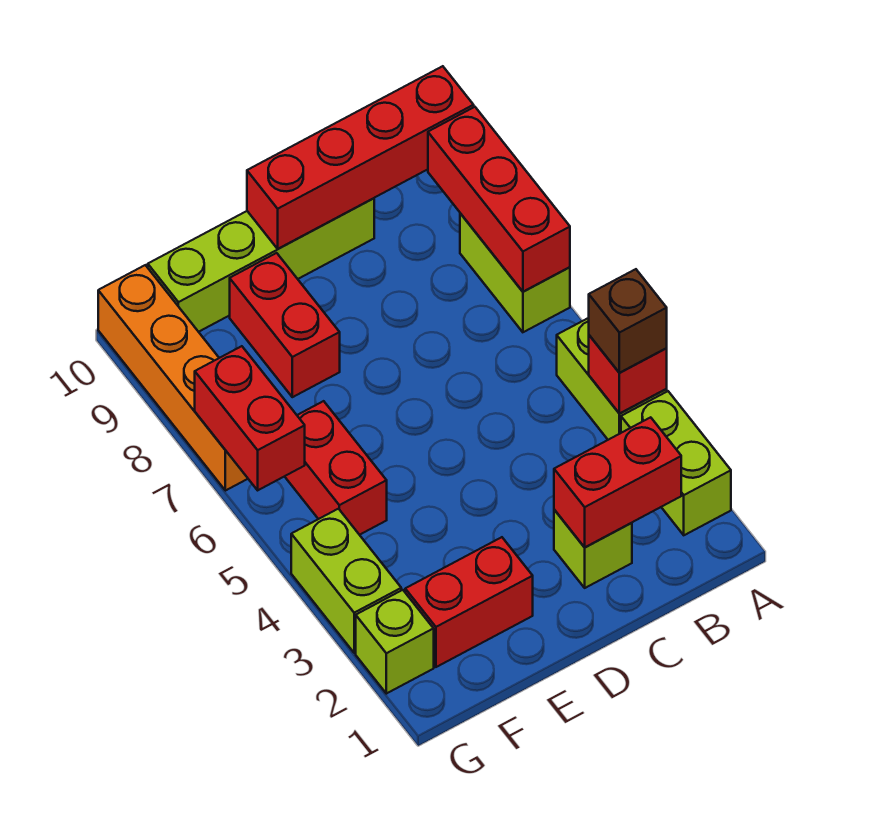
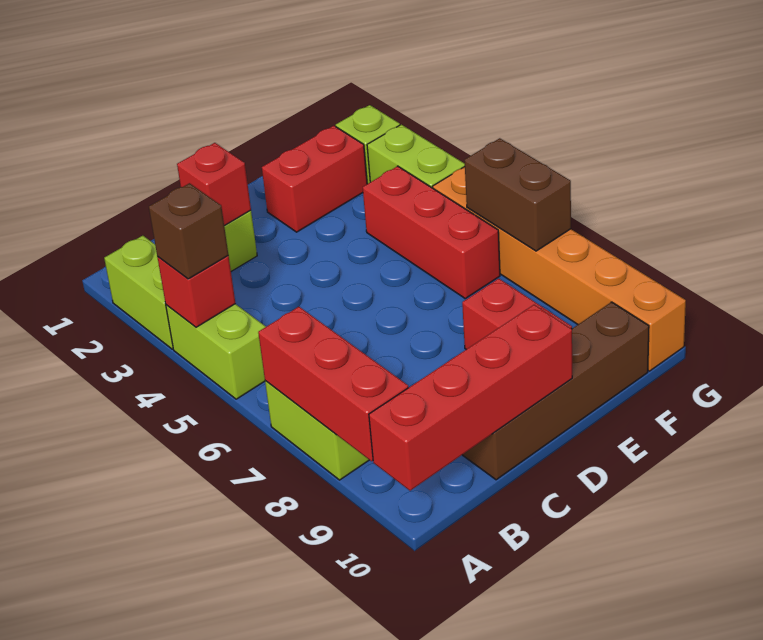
red 1x2 brick [554,417,681,547] -> red 1x1 brick [177,143,251,226]
lime 1x4 brick [148,198,374,332] -> brown 1x4 brick [463,302,649,480]
red 1x2 brick [285,401,387,535] -> red 1x3 brick [363,166,500,298]
red 1x2 brick [195,346,305,490] -> brown 1x2 brick [464,138,571,251]
orange 1x4 brick [98,265,248,491] -> orange 1x6 brick [433,167,686,371]

